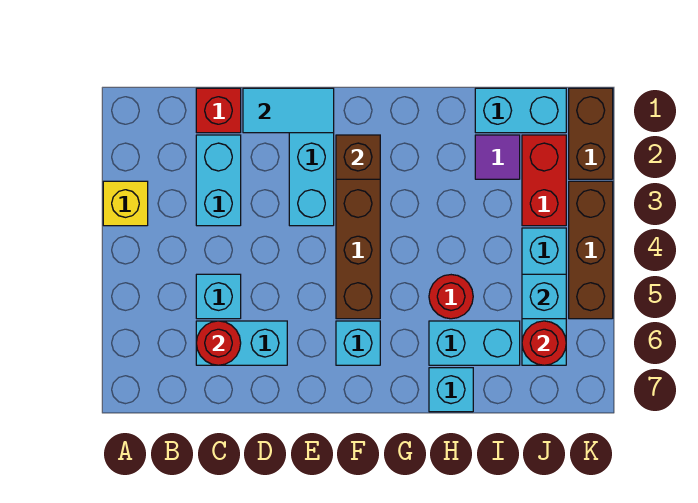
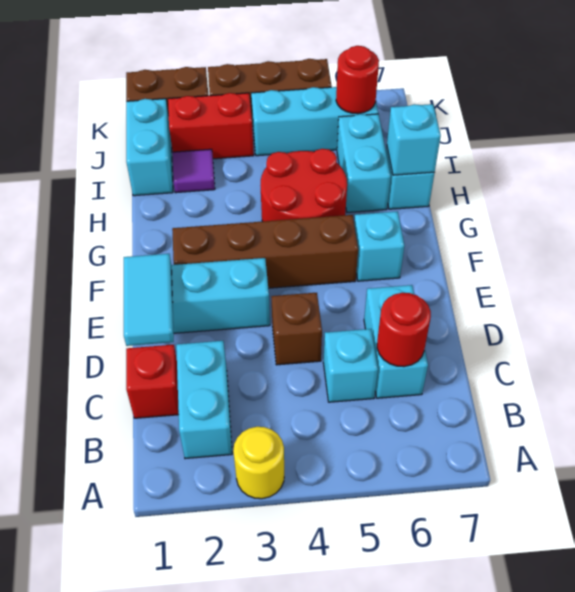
yellow 1x1 brick [103,181,148,226] -> yellow 1x1 round brick [233,427,284,499]
cyan 1x2 brick [196,135,241,226] -> cyan 1x2 brick turned to [176,341,232,459]
brown 1x1 brick [336,135,380,179] -> brown 1x1 brick moved to [271,293,322,365]
red 1x1 round brick [429,275,473,319] -> red 2x2 round brick [260,149,347,221]
cyan 1x1 brick [522,274,566,319] -> cyan 1x1 brick moved to [387,104,441,175]

